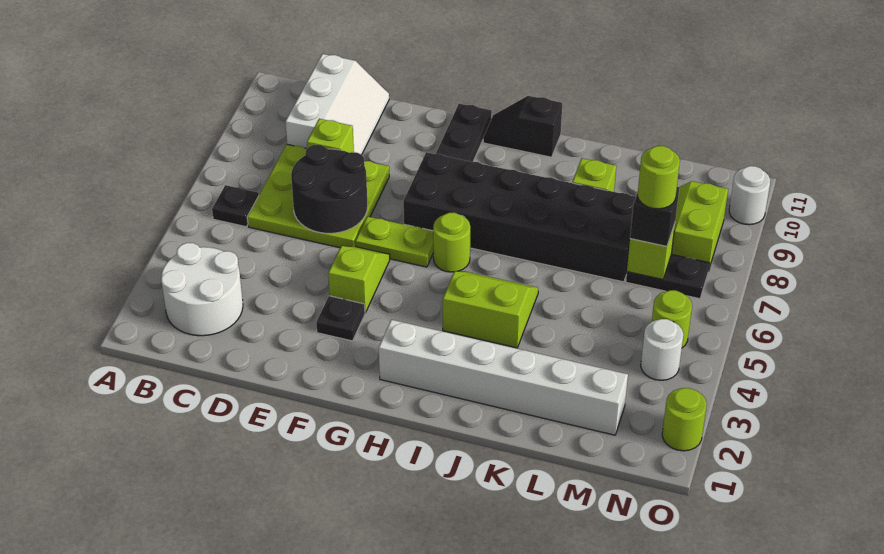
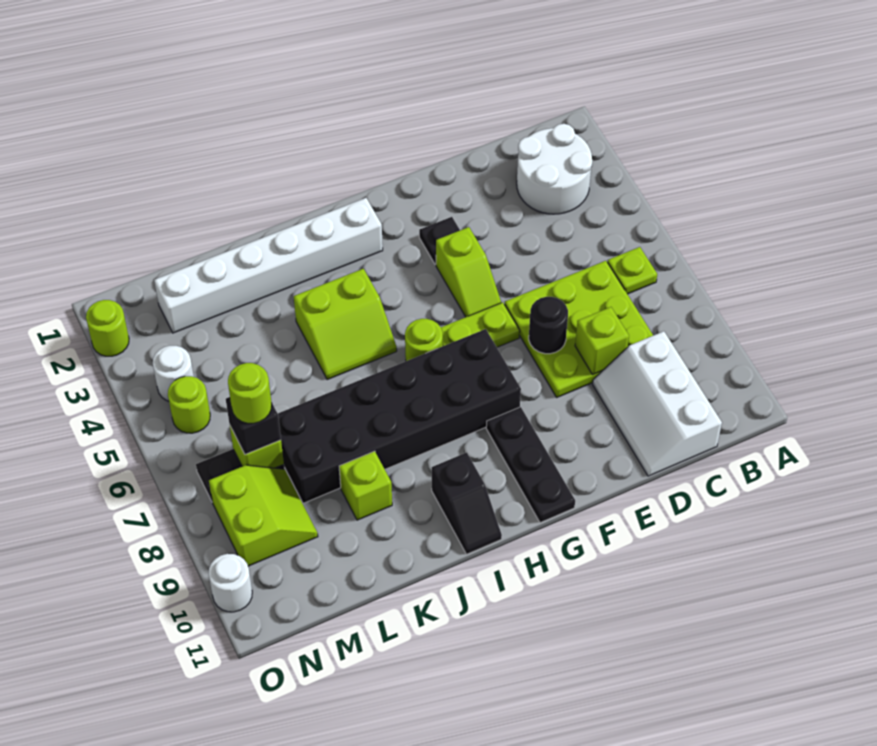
black 1x1 plate [212,185,259,227] -> lime 1x1 plate [607,247,657,294]
black 2x2 round brick [291,145,368,233] -> black 1x1 round brick [529,297,568,354]
black 1x2 slope [483,96,562,157] -> black 1x2 slope turned to [432,452,502,554]

